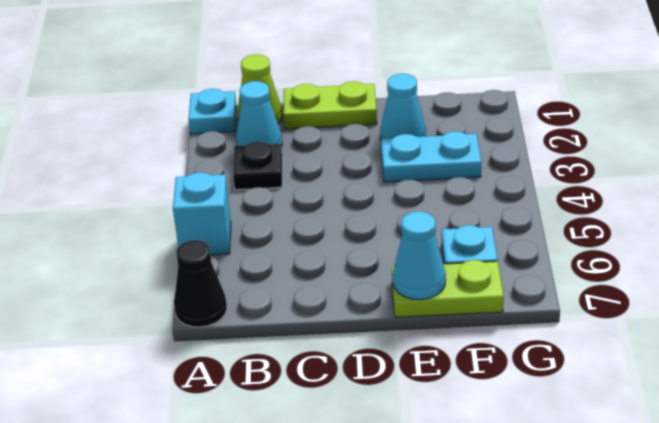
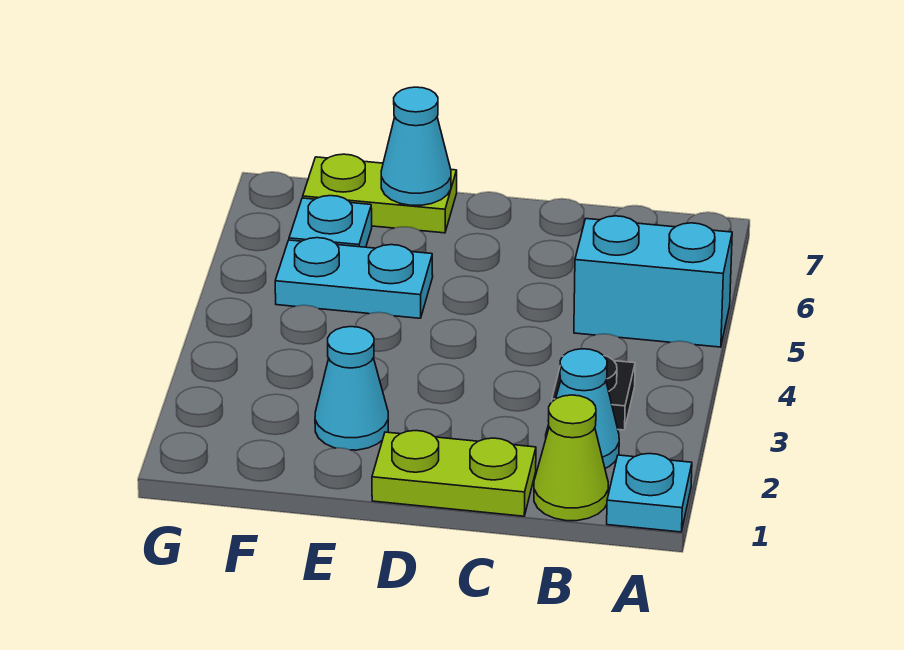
cyan 1x1 brick [173,172,231,255] -> cyan 1x2 brick [574,216,732,347]
black 1x1 cone [174,240,227,327] -> none
cyan 1x2 plate [381,132,481,182] -> cyan 1x2 plate moved to [275,238,433,318]

